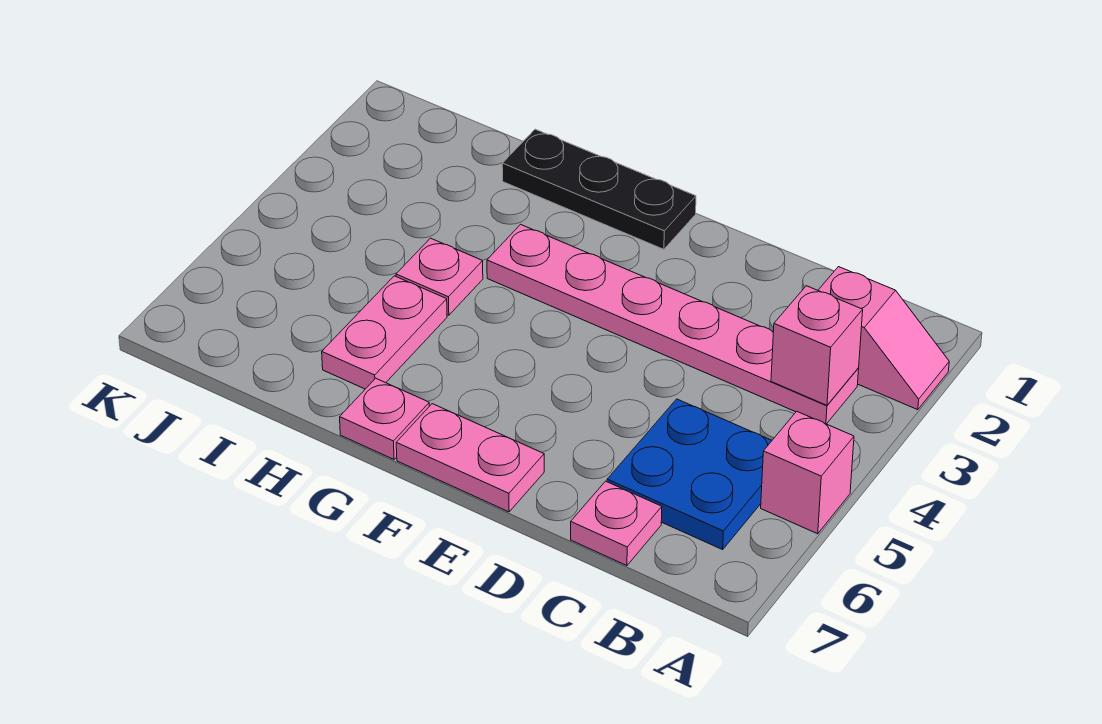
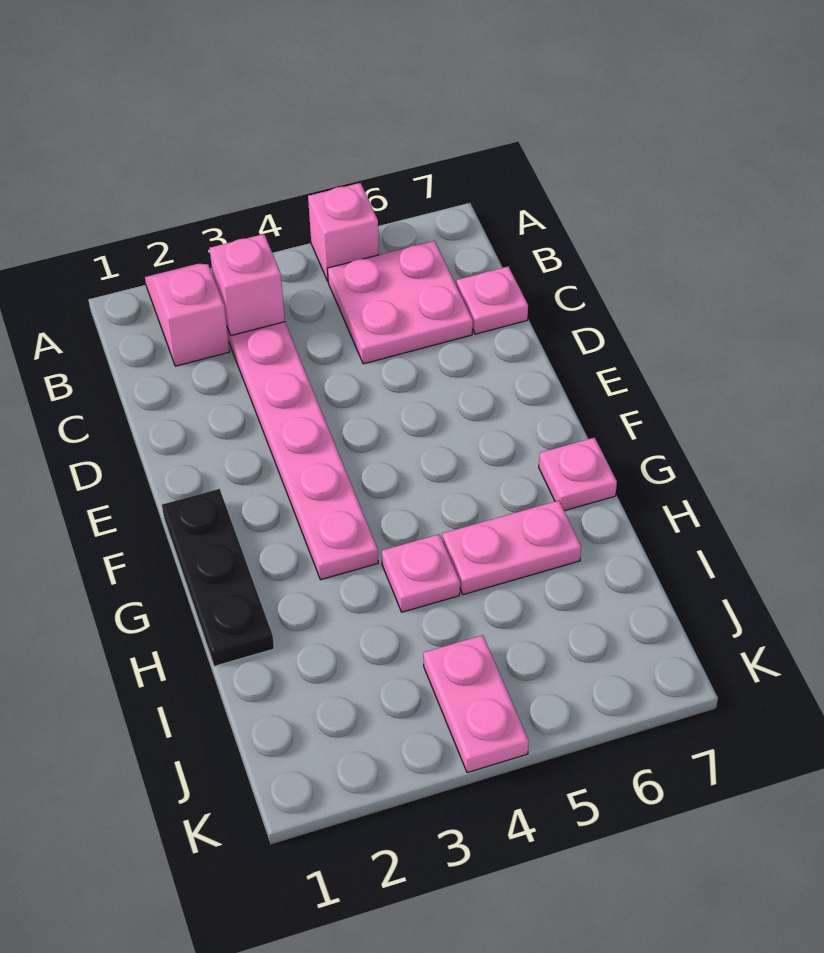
blue 2x2 plate [607,399,772,550] -> pink 2x2 plate [327,241,473,364]
pink 1x2 plate [396,404,544,512] -> pink 1x2 plate moved to [423,635,529,773]

